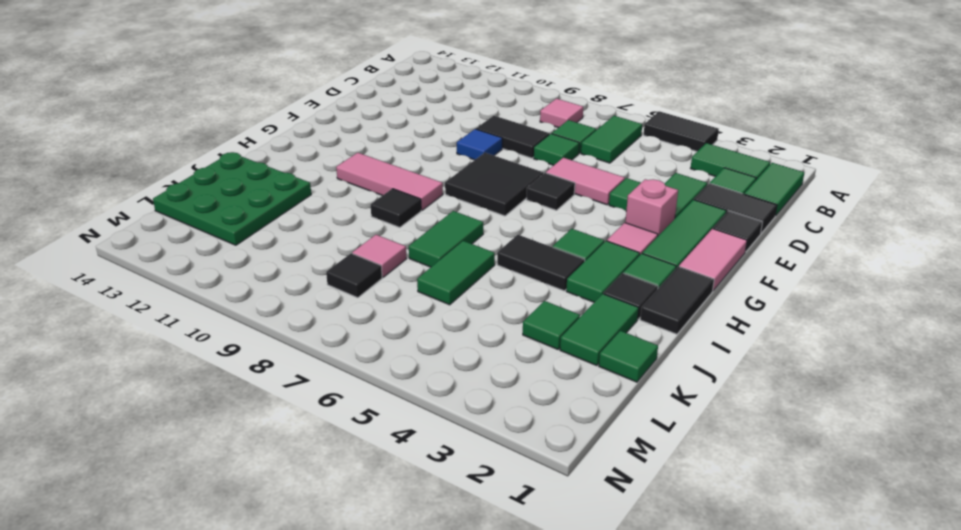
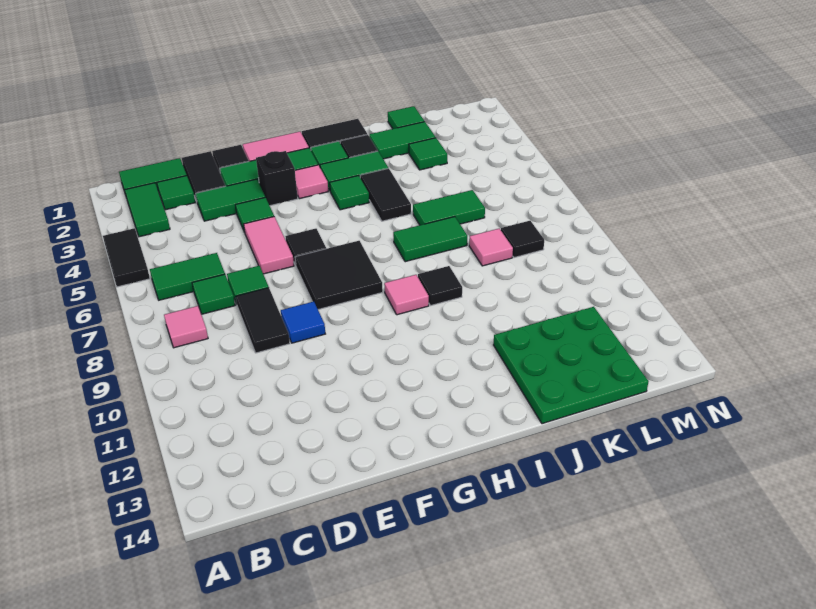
pink 1x1 brick [625,179,678,236] -> black 1x1 brick [256,151,298,206]
pink 1x3 tile [336,153,443,210] -> pink 1x1 tile [384,275,429,315]

